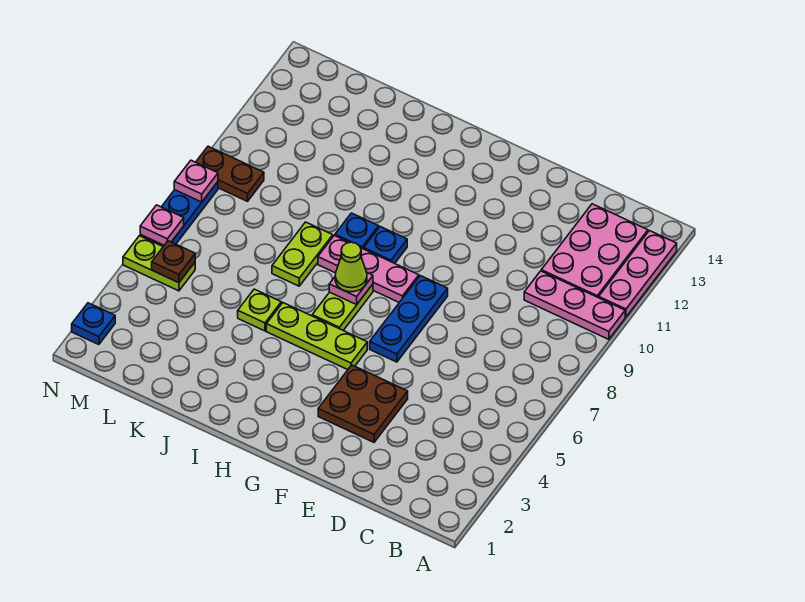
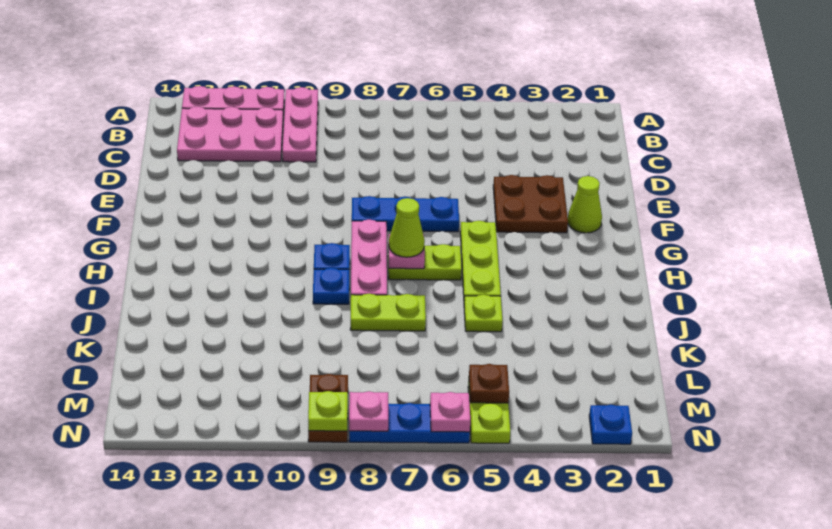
none -> lime 1x1 cone [568,176,602,233]
none -> lime 1x1 plate [308,391,348,431]

